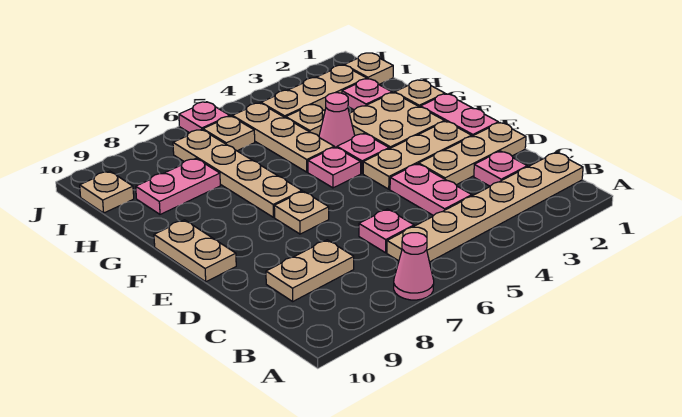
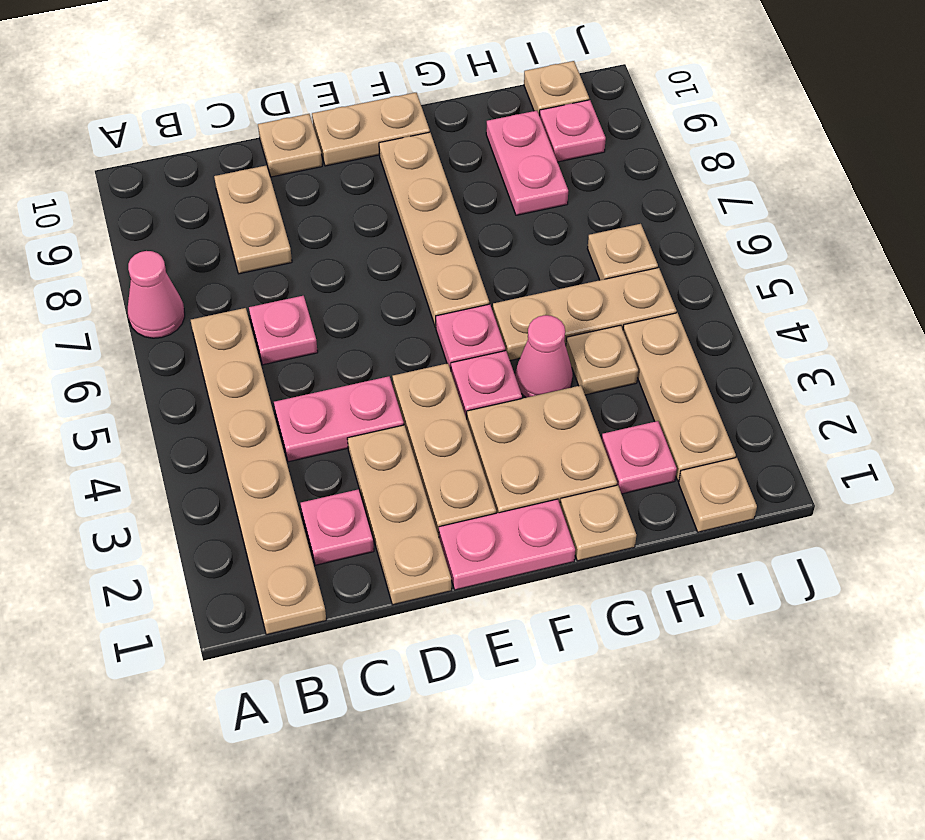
tan 1x1 plate [274,191,329,234] -> tan 1x1 plate moved to [258,114,322,177]
tan 1x4 plate [173,129,302,217] -> tan 1x4 plate turned to [379,132,489,327]
pink 1x1 plate [179,102,230,133] -> pink 1x1 plate moved to [540,100,606,162]

